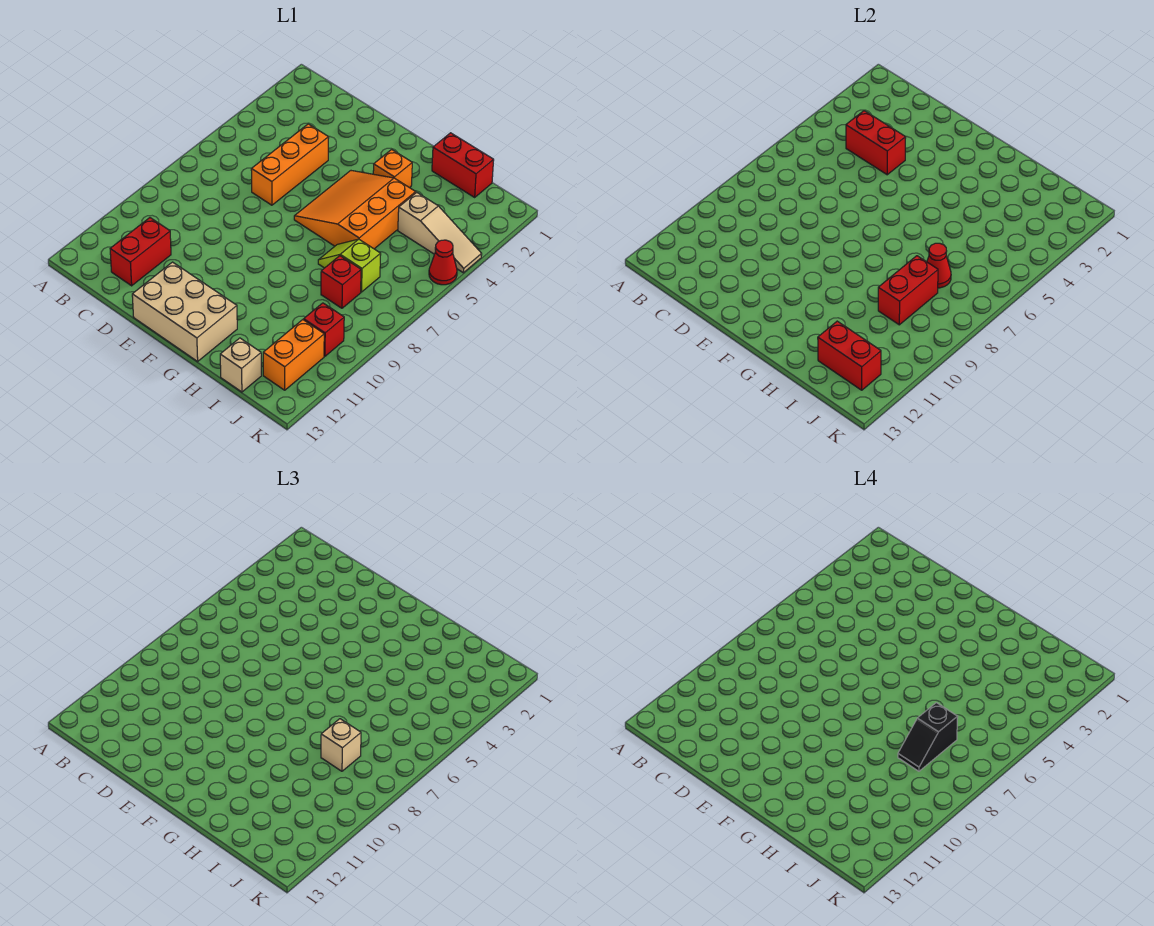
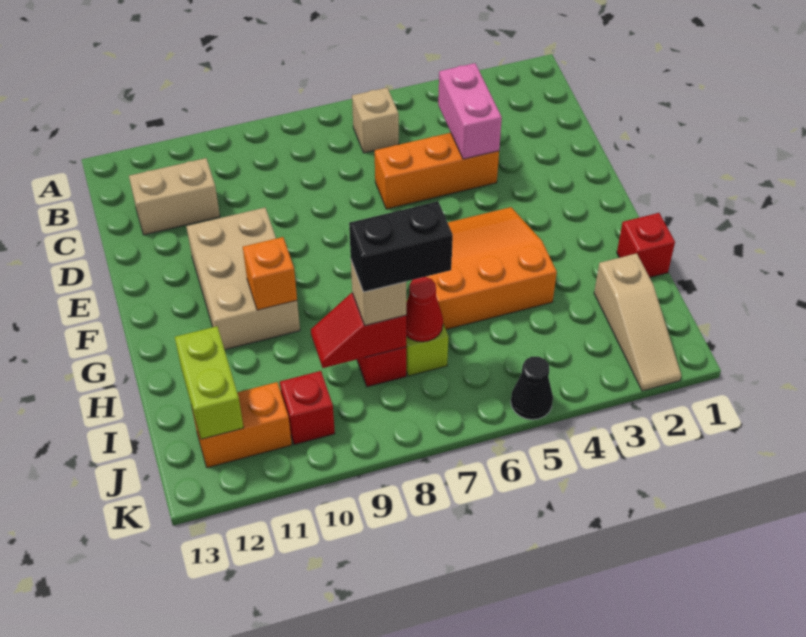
red 1x2 brick [846,111,906,175] -> pink 1x2 brick [438,63,502,159]
red 1x2 brick [110,218,171,286] -> tan 1x2 brick [129,158,220,235]
tan 2x3 brick [132,262,237,361] -> tan 2x3 brick moved to [186,208,300,350]
orange 1x1 brick [373,149,412,188] -> orange 1x1 brick moved to [243,237,297,310]
red 1x2 brick [432,133,494,197] -> red 1x1 brick [617,213,675,277]
tan 1x3 slope [398,192,482,273] -> tan 1x3 slope moved to [594,253,681,391]
black 1x2 slope [898,703,958,771] -> black 1x2 brick [349,201,453,292]
red 1x2 brick [878,256,938,325] -> red 1x2 slope [311,293,406,368]
red 1x2 brick [818,321,881,390] -> lime 1x2 brick [175,326,244,439]
tan 1x1 brick [220,338,261,392] -> tan 1x1 brick moved to [352,88,399,153]
red 1x1 cone [429,240,457,285] -> black 1x1 cone [511,357,553,420]

